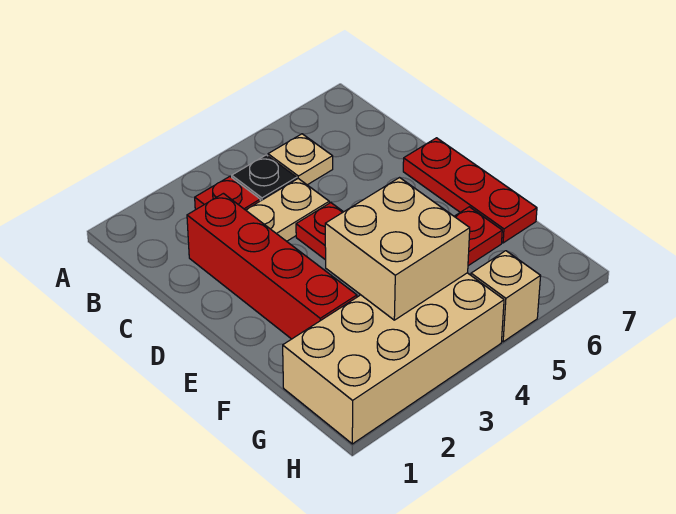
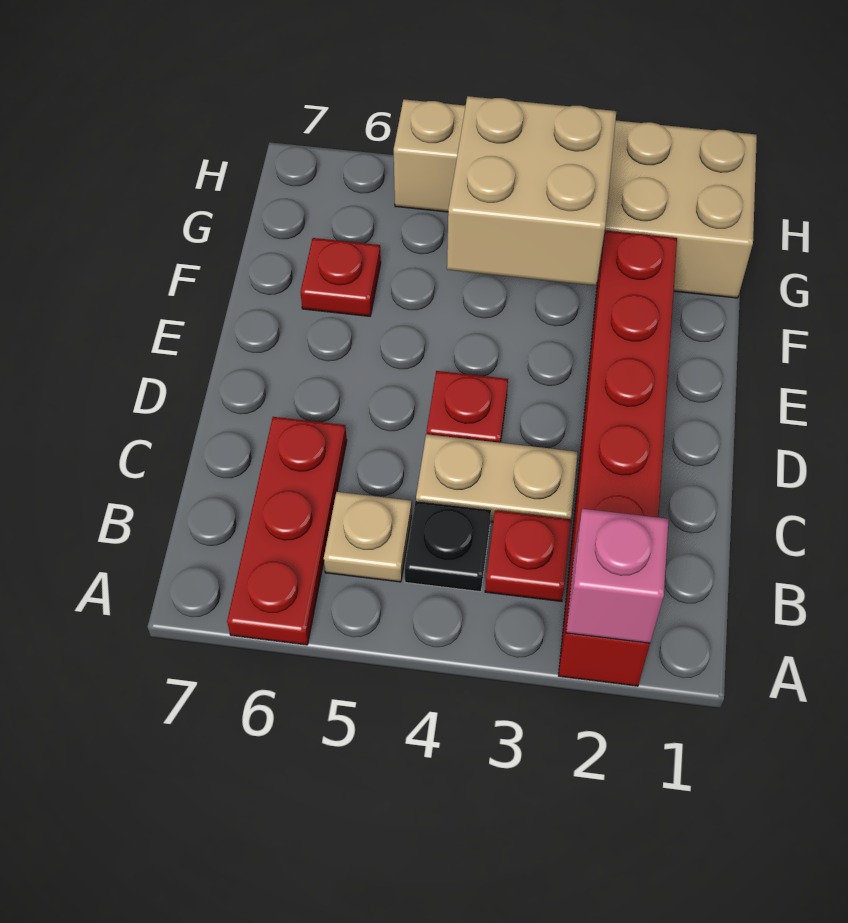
none -> pink 1x1 brick [566,509,669,643]
red 1x4 brick [187,193,357,339] -> red 1x6 brick [559,231,677,686]
red 1x3 plate [403,138,537,243] -> red 1x3 plate moved to [227,417,347,645]

